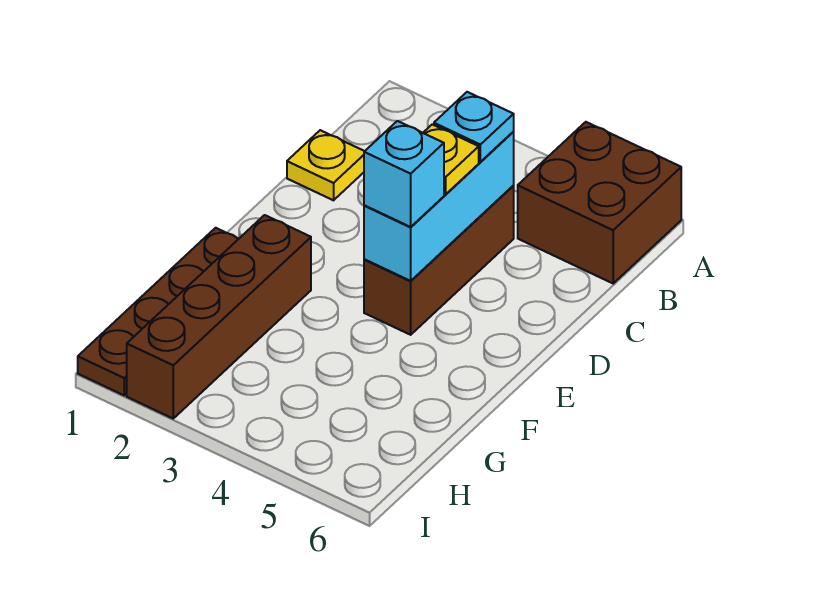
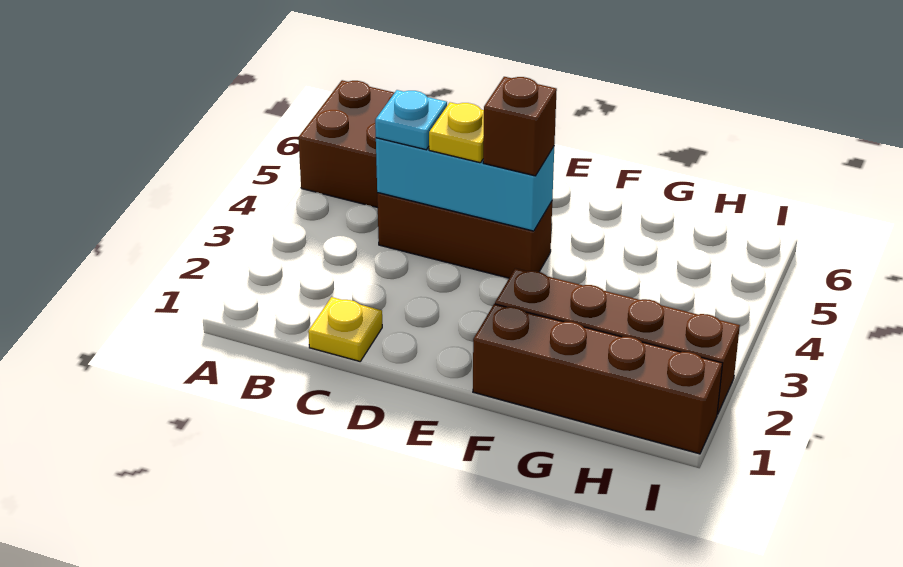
cyan 1x1 brick [364,121,444,227] -> brown 1x1 brick [483,77,557,176]
brown 1x4 plate [78,228,238,395] -> brown 1x4 brick [473,304,723,454]

